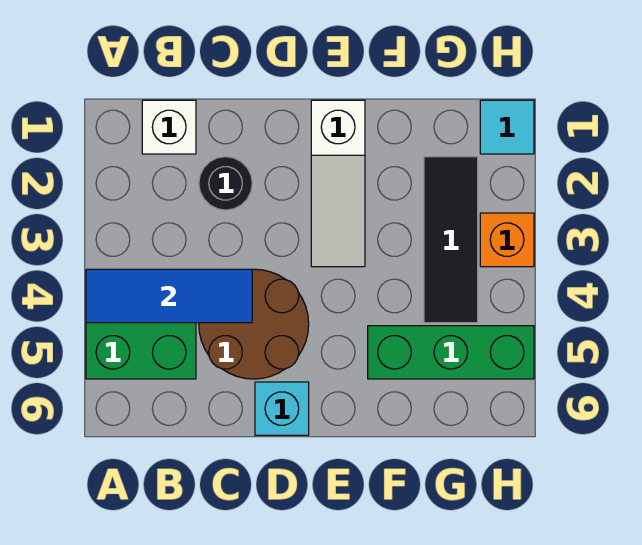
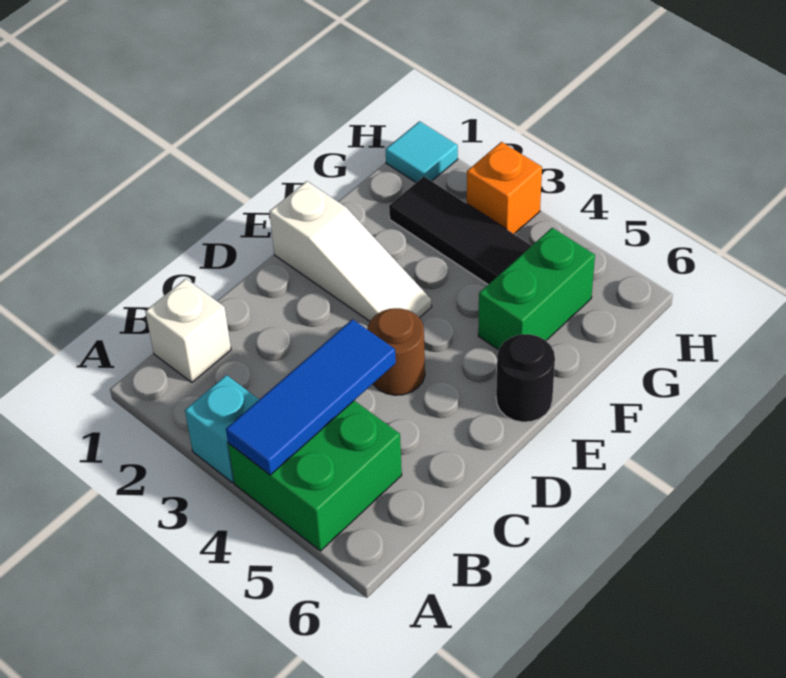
black 1x1 round brick [199,157,252,210] -> black 1x1 round brick moved to [496,334,555,422]
brown 2x2 round brick [199,269,309,379] -> brown 1x1 round brick [367,308,425,395]
cyan 1x1 brick [255,382,309,435] -> cyan 1x1 brick moved to [185,375,259,483]
green 1x3 brick [368,326,534,379] -> green 1x2 brick [478,228,595,350]

